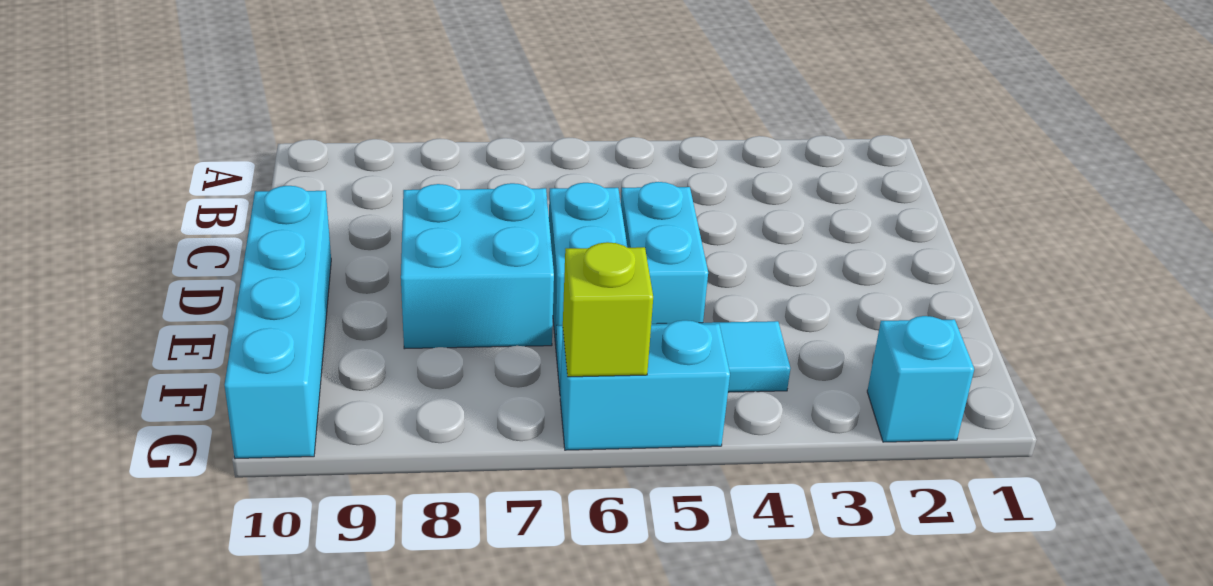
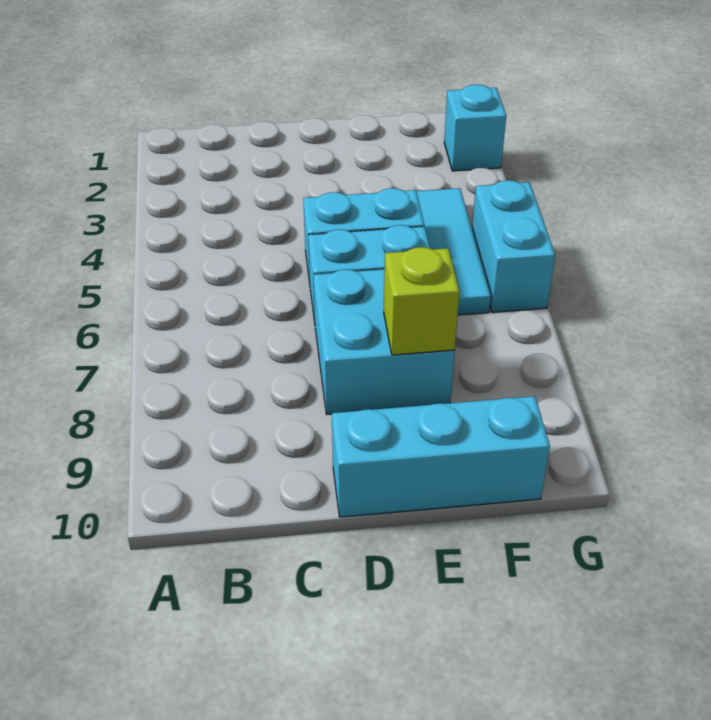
cyan 1x4 brick [225,186,331,459] -> cyan 1x3 brick [332,396,550,517]
lime 1x1 brick [563,242,653,377] -> lime 1x1 brick moved to [384,247,460,355]

